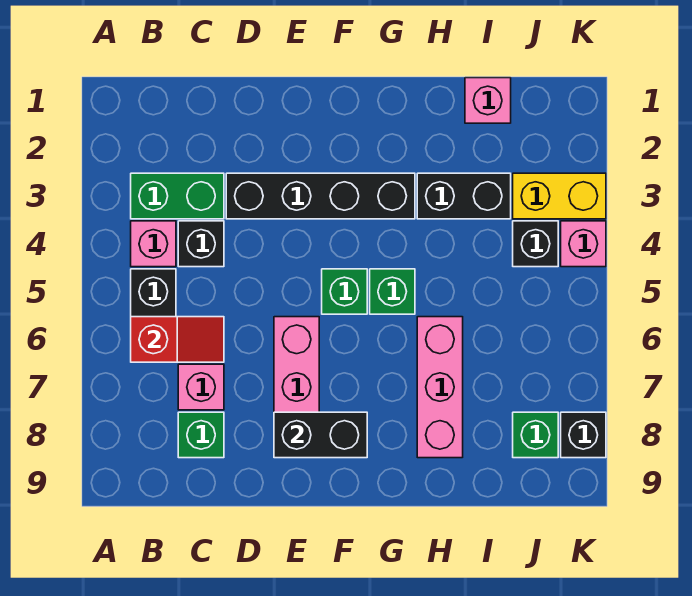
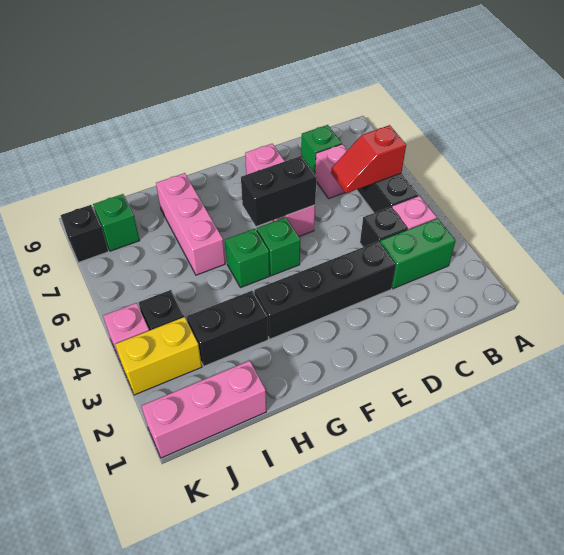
black 1x2 brick [274,412,367,458] -> black 1x2 brick moved to [241,156,317,226]
pink 1x1 brick [465,78,511,123] -> pink 1x3 brick [142,361,266,458]

